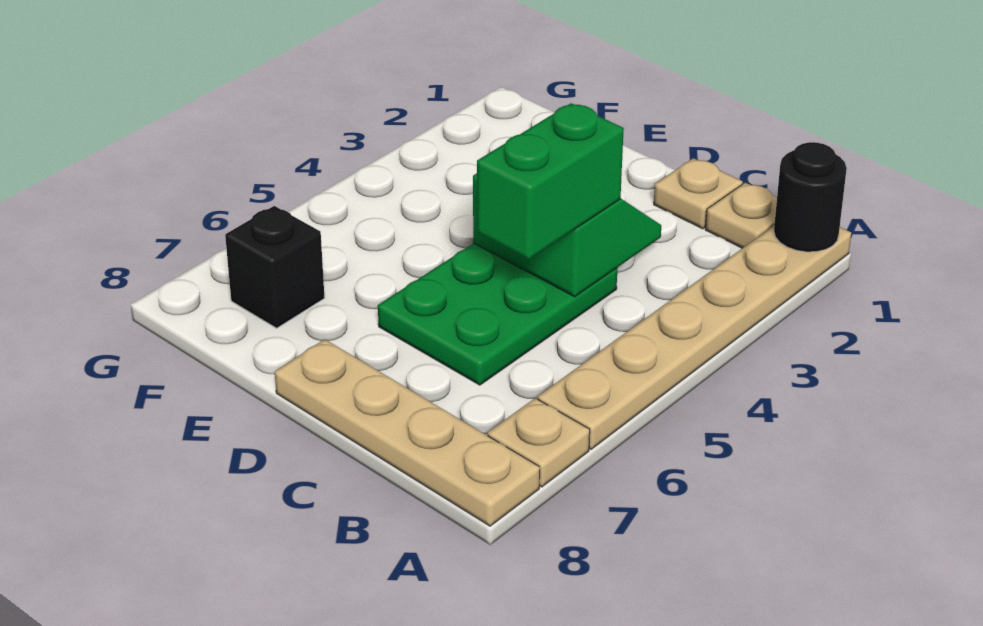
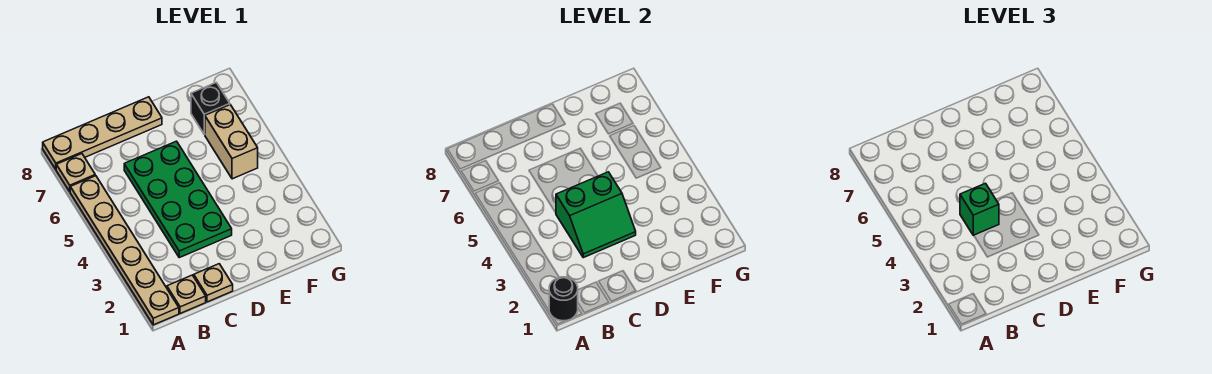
green 2x3 plate [378,243,617,385] -> green 2x4 plate [124,141,232,258]
green 1x2 brick [477,103,624,259] -> green 1x1 brick [960,183,999,235]
none -> tan 1x2 brick [205,105,258,179]

